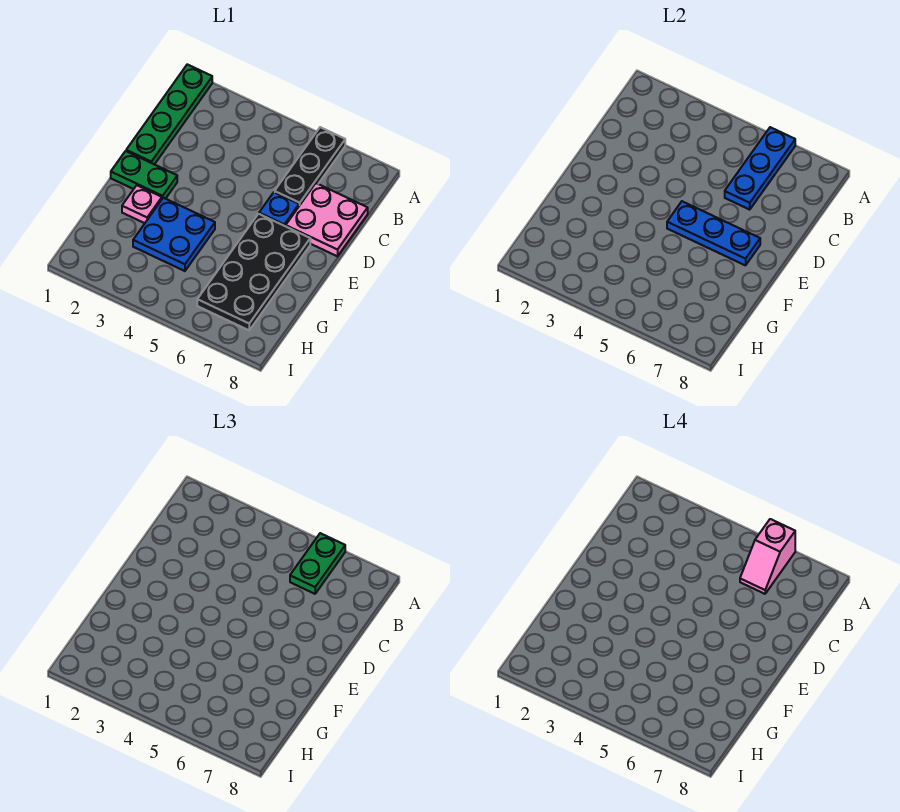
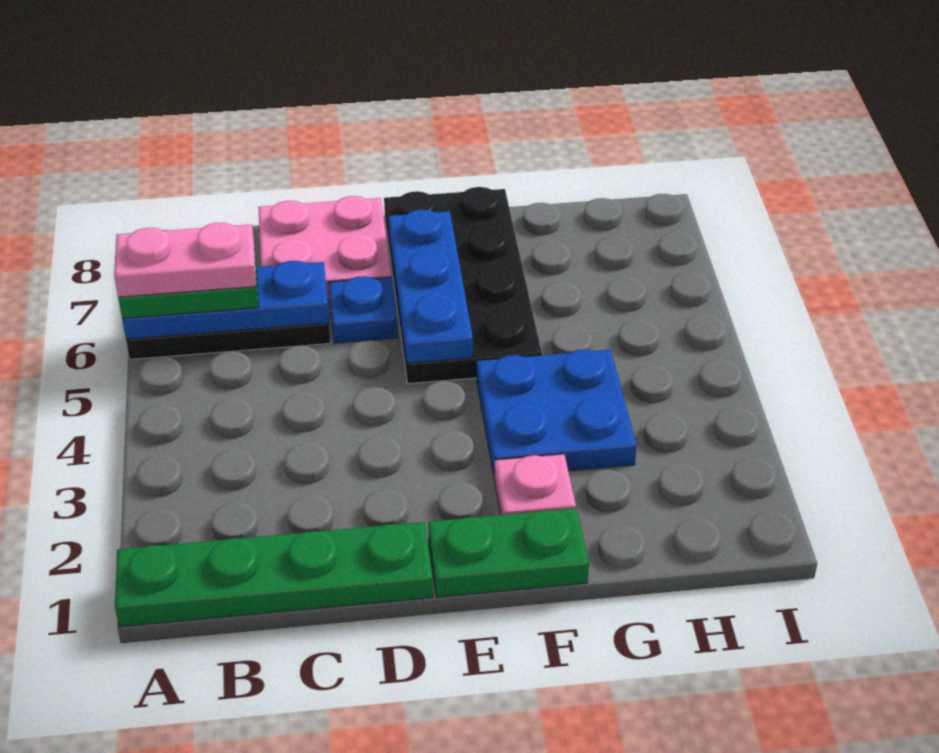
pink 1x2 slope [740,519,795,594] -> pink 1x2 plate [114,222,256,297]
green 1x2 plate [111,151,177,199] -> green 1x2 plate turned to [428,509,589,597]
black 2x4 plate [197,214,310,330] -> black 2x4 plate turned to [384,187,542,384]

